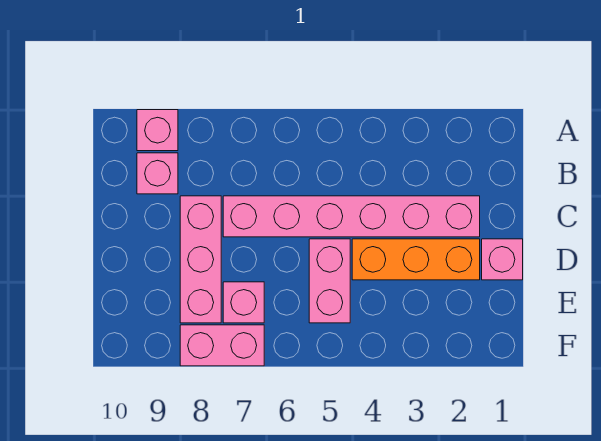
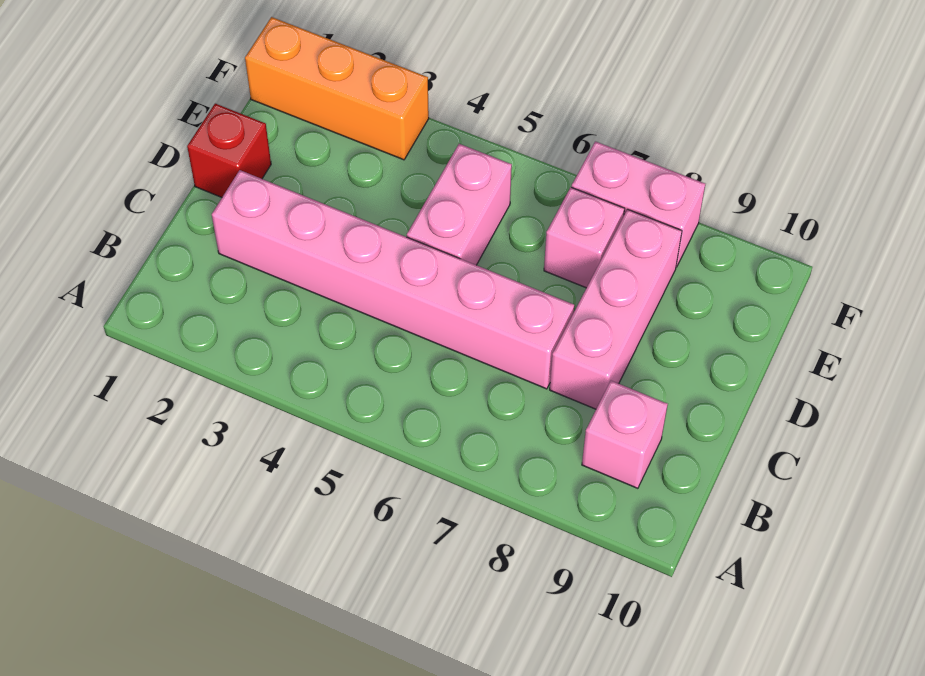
pink 1x1 brick [137,110,178,151] -> none
pink 1x1 brick [482,239,523,280] -> red 1x1 brick [187,104,271,197]
orange 1x3 brick [352,239,480,280] -> orange 1x3 brick moved to [245,17,429,160]

